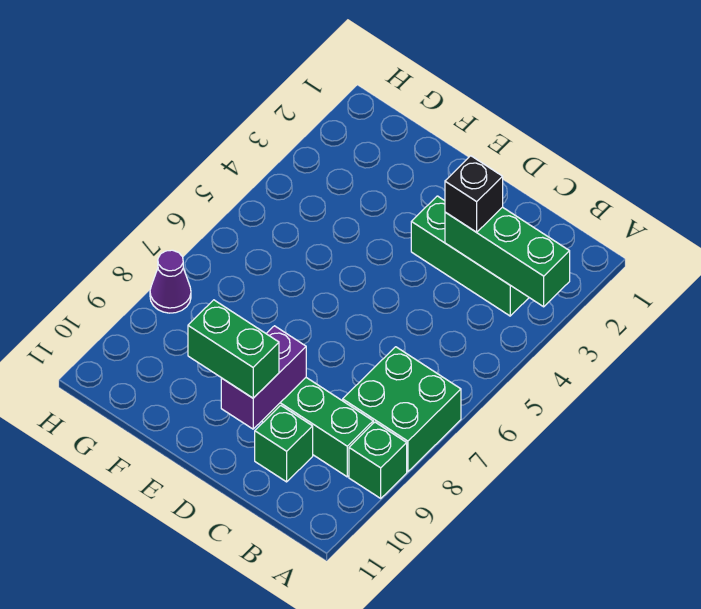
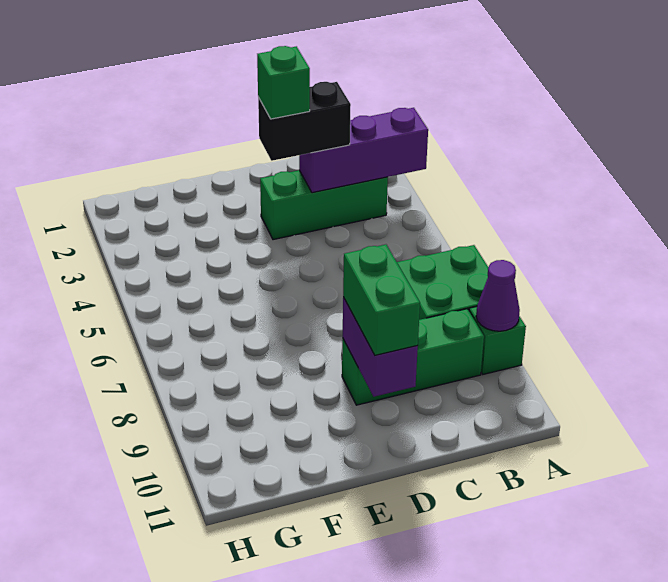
green 1x3 brick [445,207,570,307] -> purple 1x3 brick [299,108,428,193]
black 1x1 brick [445,156,503,232] -> black 1x2 brick [258,82,351,161]
green 1x1 brick [255,405,313,482] -> green 1x1 brick moved to [257,46,310,119]
green 1x2 brick [188,300,279,398] -> green 1x2 brick turned to [343,245,420,355]
purple 1x1 cone [150,250,191,313] -> purple 1x1 cone moved to [476,260,520,331]

